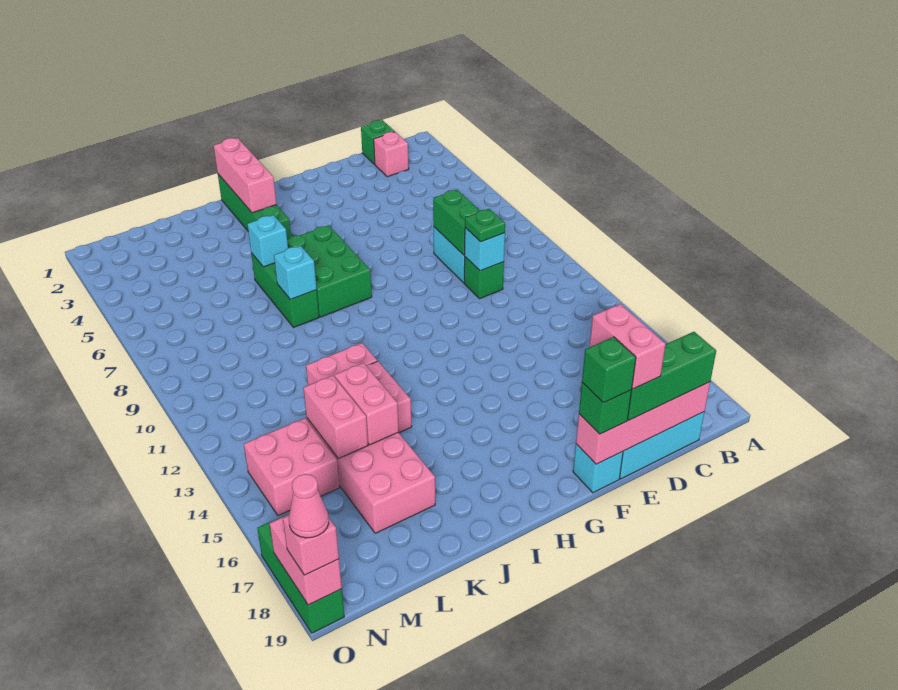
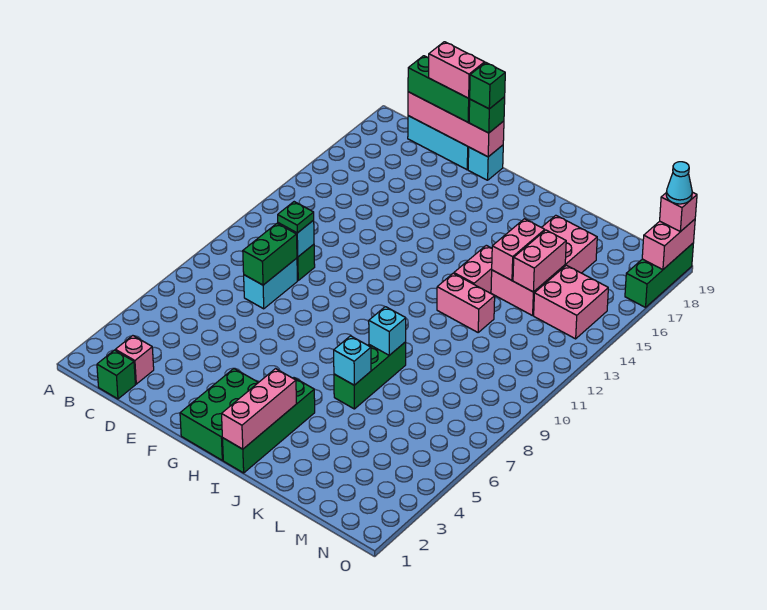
pink 1x2 brick [589,304,666,389] -> pink 1x2 brick turned to [429,42,485,98]
green 2x3 brick [287,225,372,317] -> green 2x3 brick moved to [180,369,259,460]
pink 1x1 cone [289,474,329,538] -> cyan 1x1 cone [666,162,692,204]

